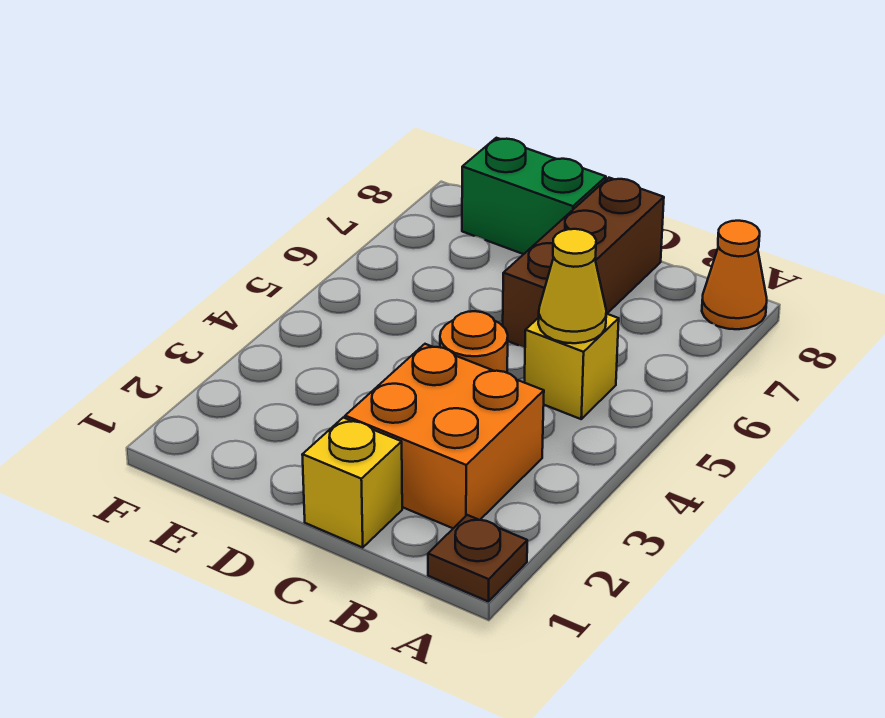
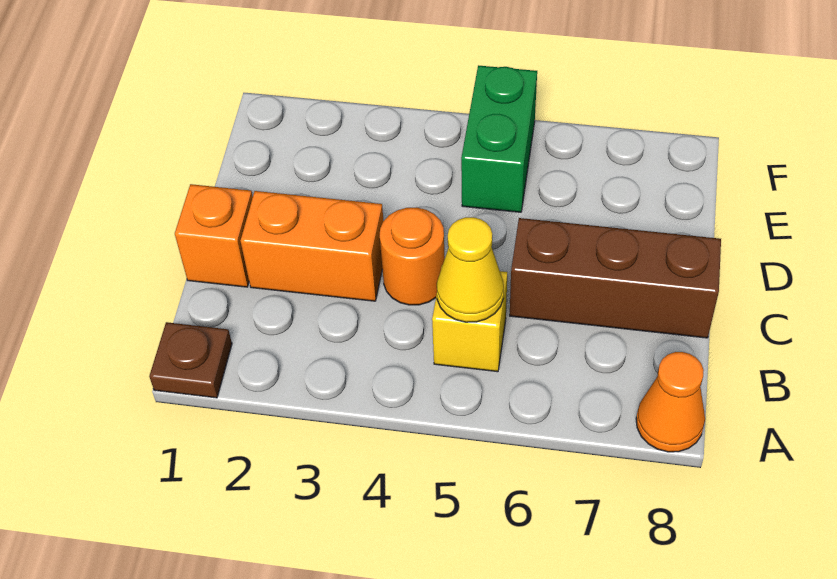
orange 2x2 brick [345,344,544,528] -> orange 1x2 brick [241,191,383,301]
yellow 1x1 brick [302,418,402,547] -> orange 1x1 brick [175,184,253,287]
green 1x2 brick [462,138,606,254] -> green 1x2 brick moved to [461,65,537,212]

